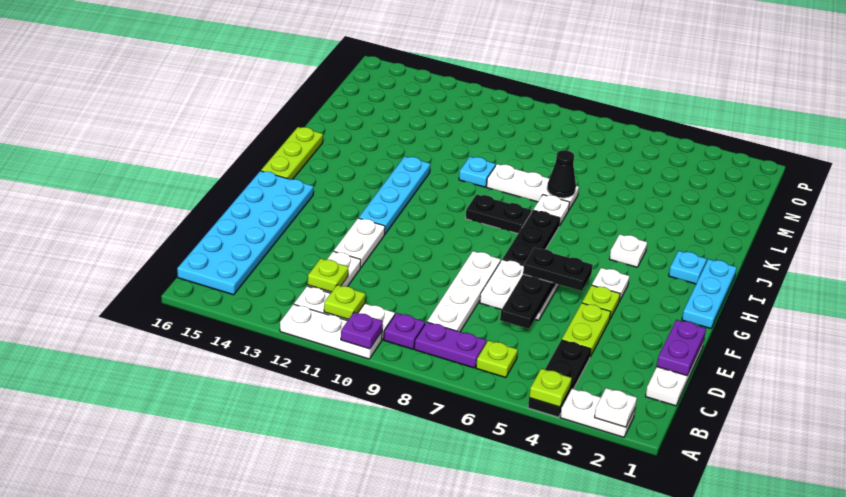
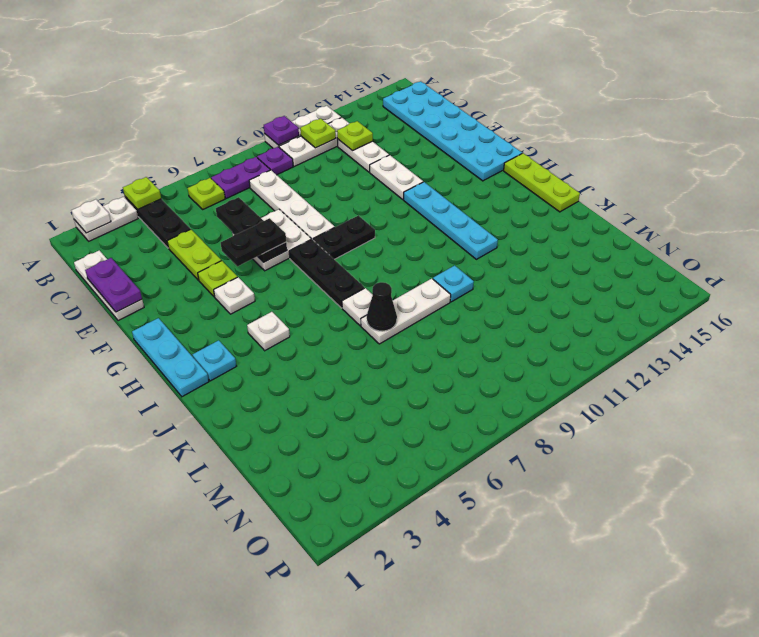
black 1x2 plate [466,194,531,234] -> black 1x2 plate moved to [313,215,375,259]

